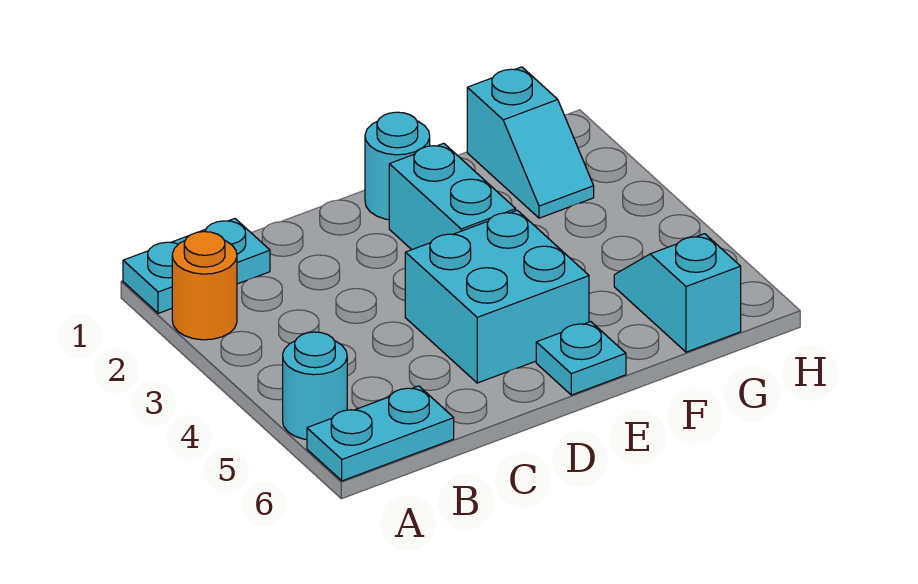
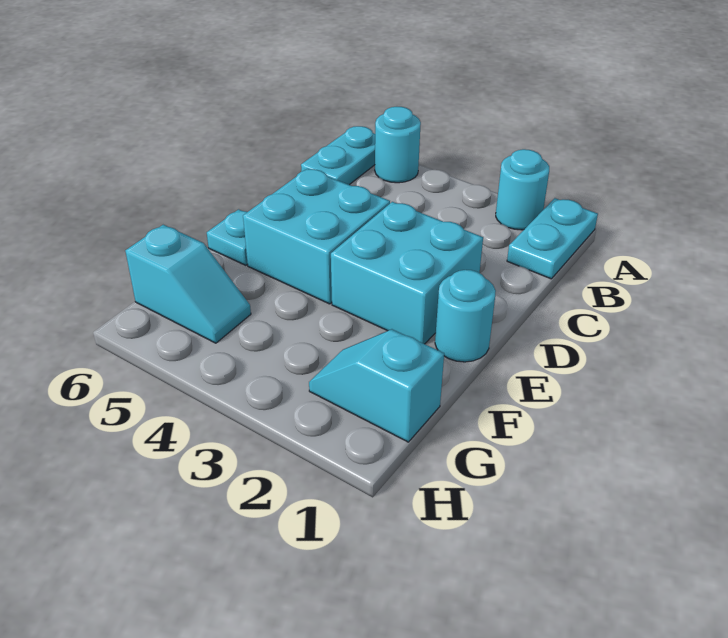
orange 1x1 round brick [172,232,237,340] -> cyan 1x1 round brick [496,149,549,230]
cyan 1x2 brick [389,143,516,250] -> cyan 2x2 brick [331,202,483,344]

